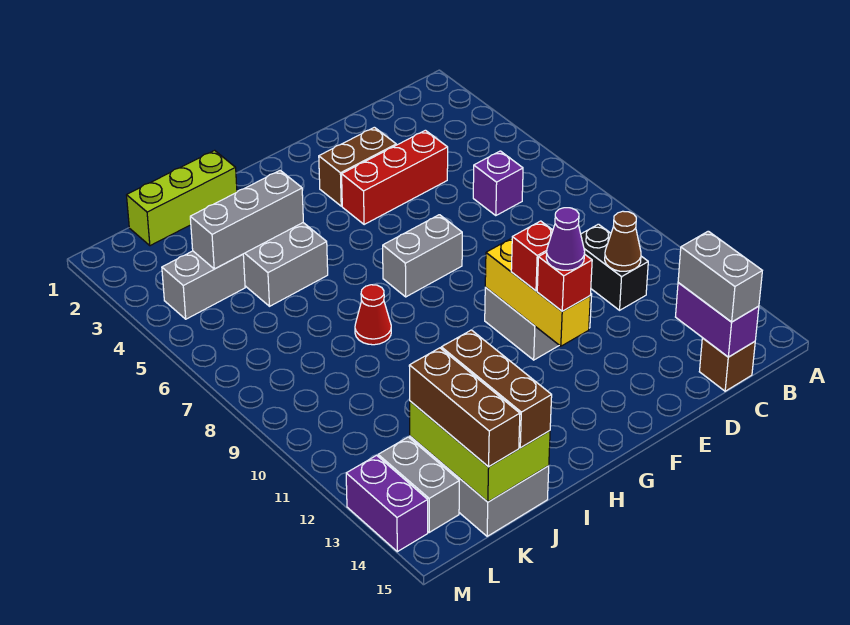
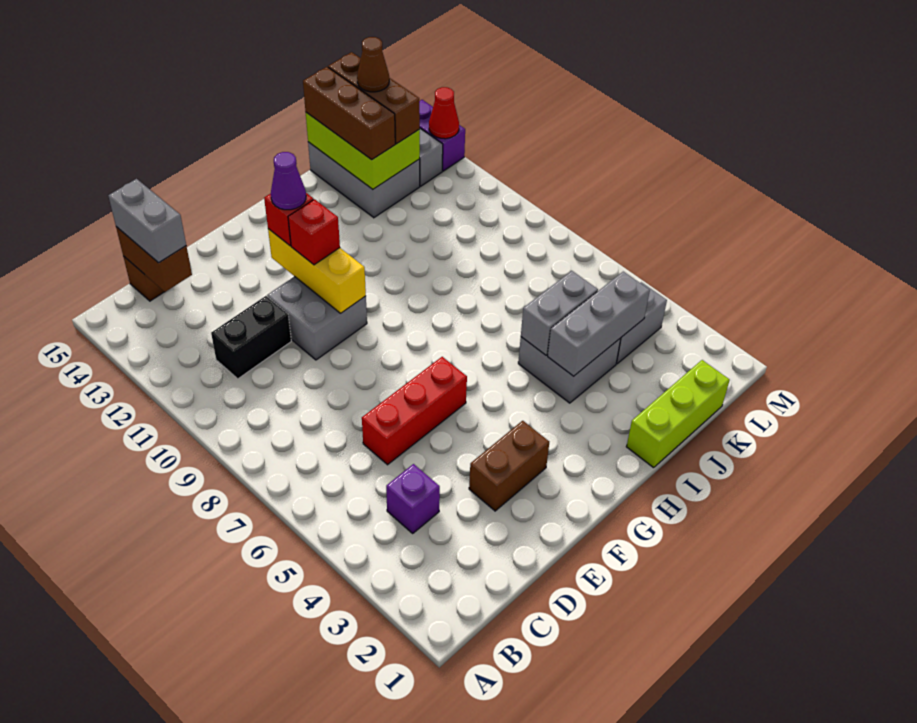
purple 1x1 brick [473,151,523,216] -> purple 1x1 brick moved to [386,464,440,533]
black 1x2 brick [581,224,648,310] -> black 1x2 brick turned to [211,296,291,379]
brown 1x1 cone [605,211,641,271] -> brown 1x1 cone moved to [357,37,389,92]
purple 1x2 brick [676,283,759,357] -> brown 1x2 brick [116,227,192,292]
red 1x3 brick [342,130,448,225] -> red 1x3 brick moved to [362,357,467,465]
grey 1x2 brick [383,215,462,297] -> grey 1x2 brick moved to [521,271,598,355]
red 1x1 cone [355,285,391,345] -> red 1x1 cone moved to [429,87,459,139]

